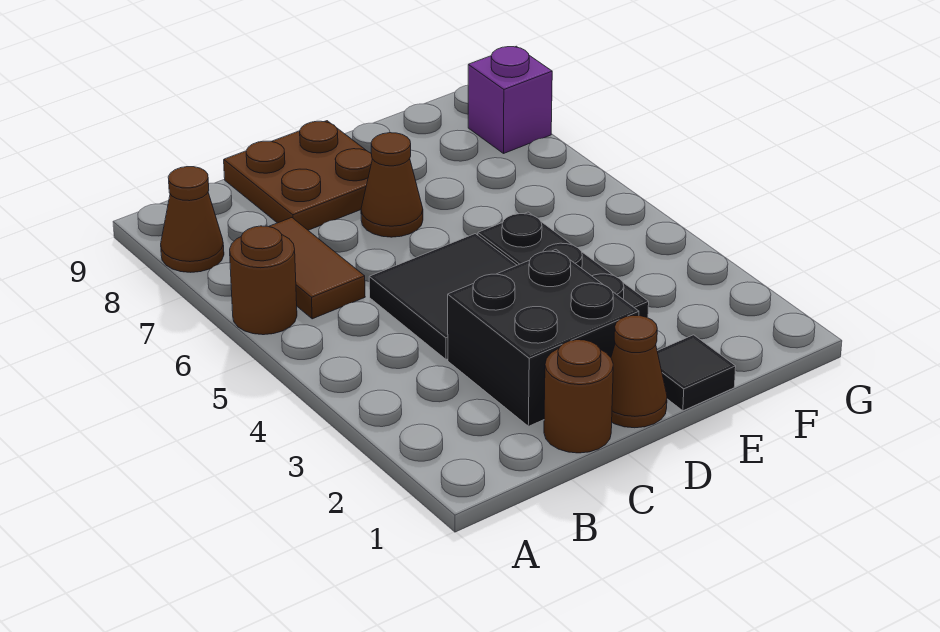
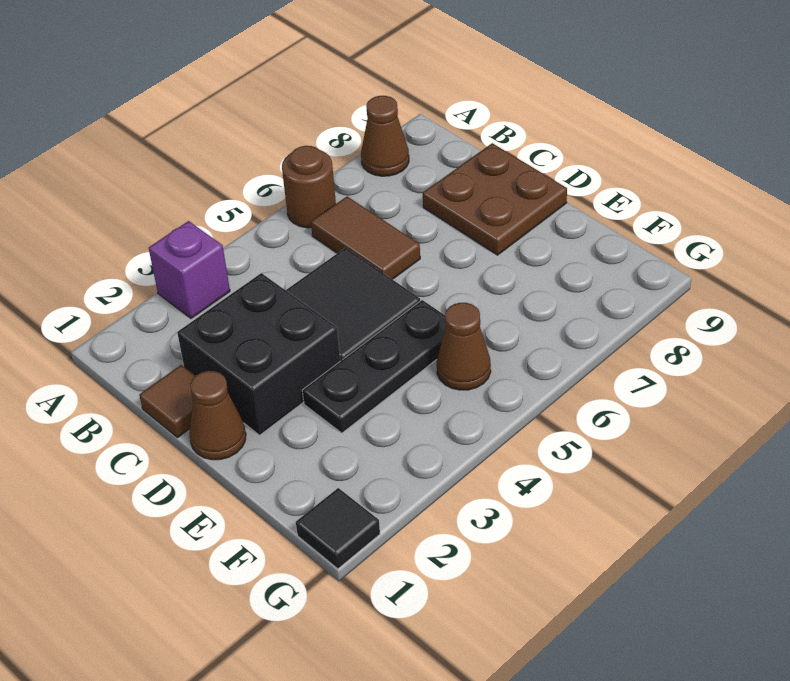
brown 1x2 tile [269,218,365,319] -> brown 1x2 tile turned to [311,196,420,279]
brown 1x1 round brick [544,340,613,453] -> brown 1x1 tile [139,365,195,438]
brown 1x1 cone [361,133,423,237] -> brown 1x1 cone moved to [437,303,491,390]
black 1x1 tile [657,335,736,411] -> black 1x1 tile moved to [296,488,380,569]
purple 1x1 brick [468,46,552,154] -> purple 1x1 brick moved to [149,221,230,318]

